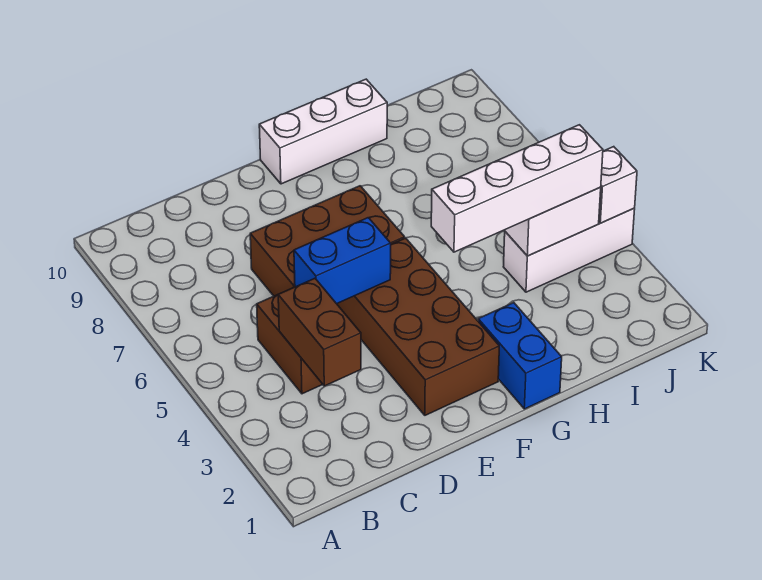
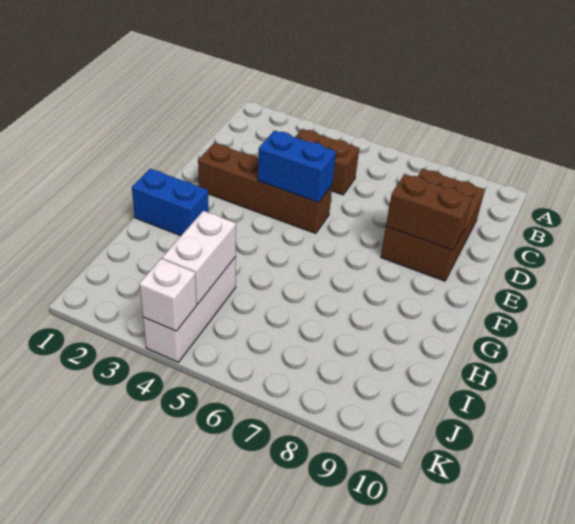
brown 1x2 brick [278,278,361,386] -> brown 1x2 brick moved to [386,174,472,250]
blue 1x2 brick [294,218,391,304] -> blue 1x2 brick turned to [258,130,336,202]
brown 2x3 brick [250,186,405,296] -> brown 2x3 brick moved to [381,169,485,281]
brown 2x4 brick [337,238,499,415] -> brown 1x4 brick [198,143,332,234]
white 1x3 brick [259,79,387,184] -> none
white 1x4 brick [431,125,603,252] -> none

